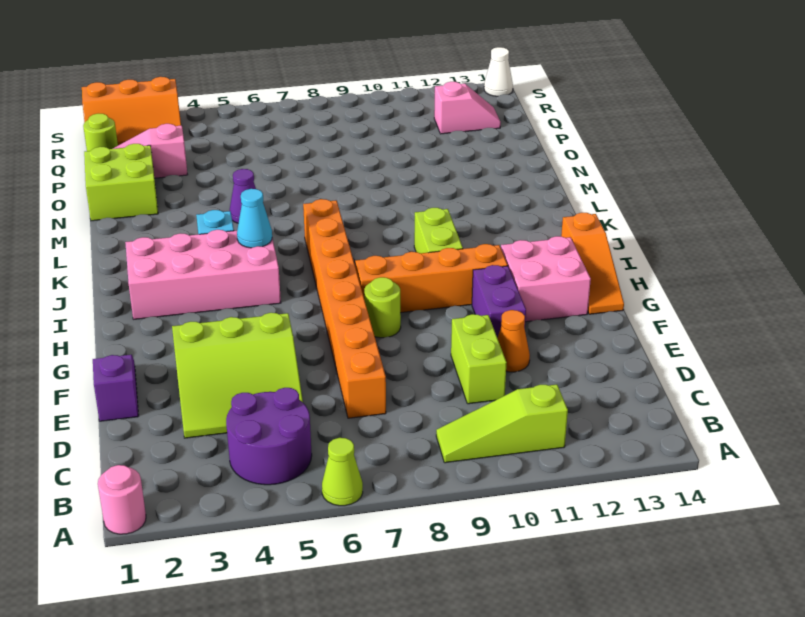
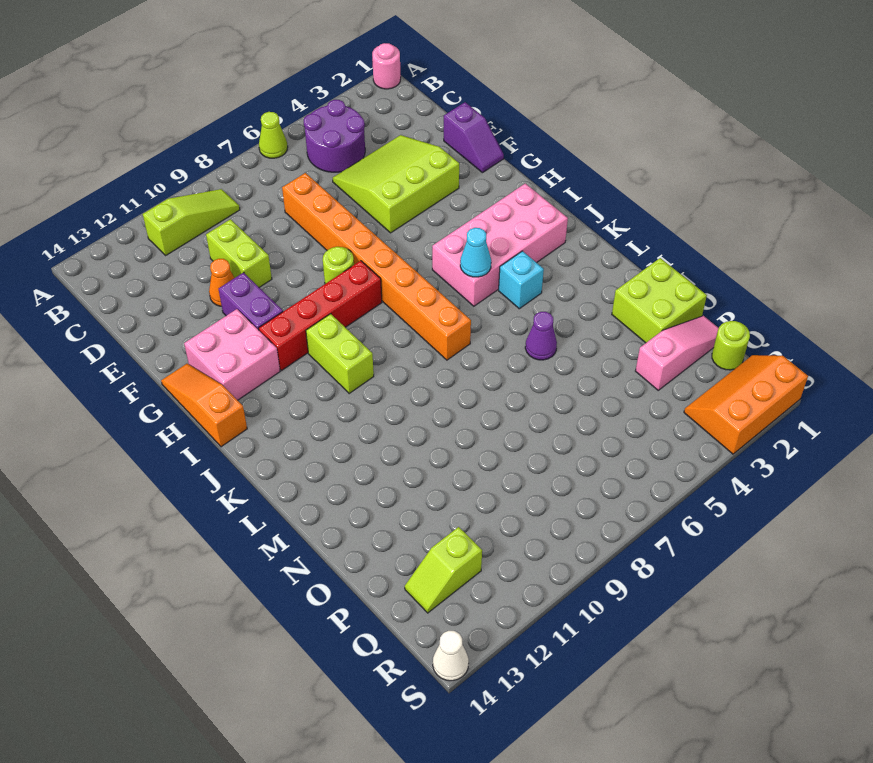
orange 1x4 brick [355,244,508,313] -> red 1x4 brick [259,261,382,371]
pink 1x2 slope [434,82,501,134] -> lime 1x2 slope [405,527,482,613]

